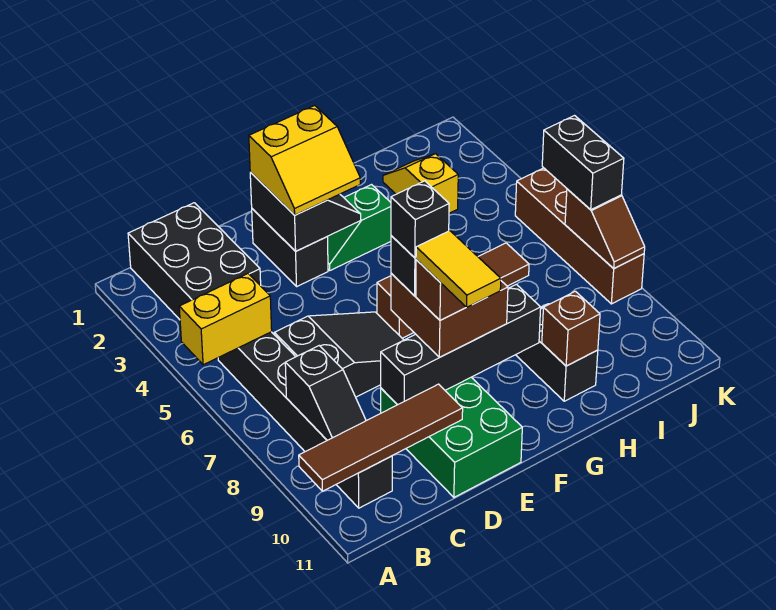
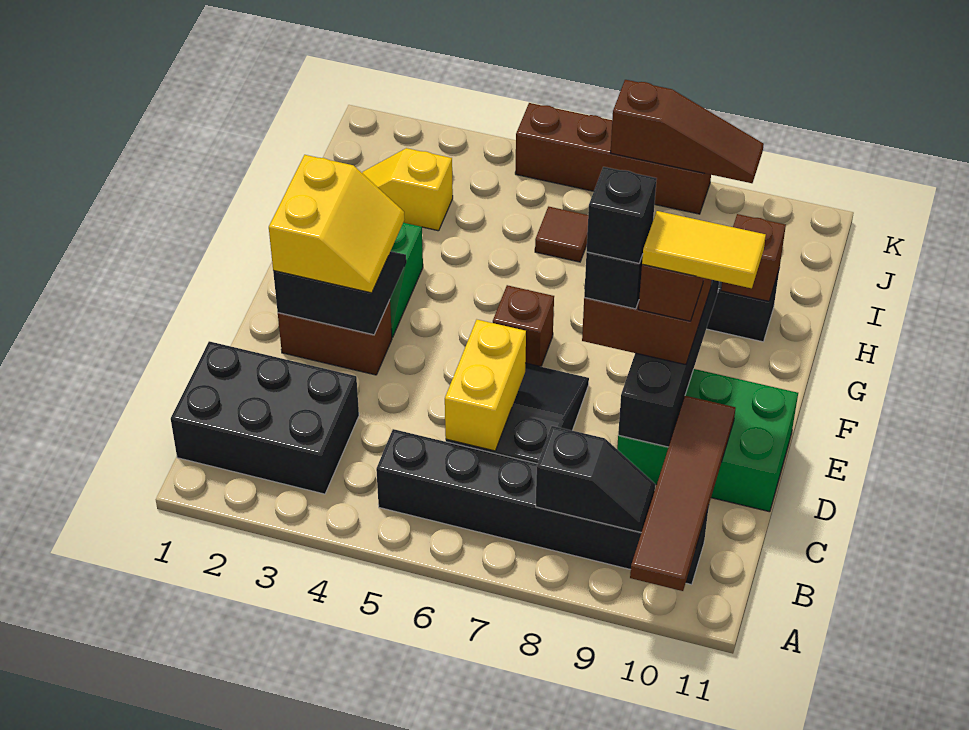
yellow 1x2 brick [179,274,272,365] -> yellow 1x2 brick moved to [445,319,526,451]
black 1x2 brick [252,209,328,286] -> brown 1x2 brick [278,300,392,375]
black 1x2 brick [542,116,624,210] -> none
brown 1x2 slope [565,189,645,269] -> brown 1x3 slope [610,80,764,183]

